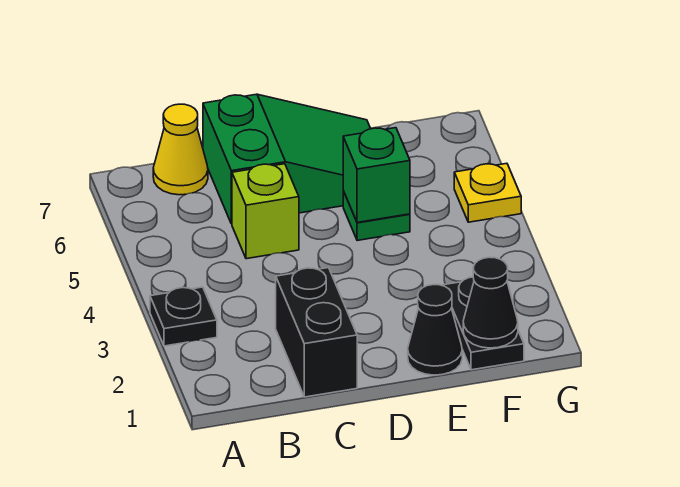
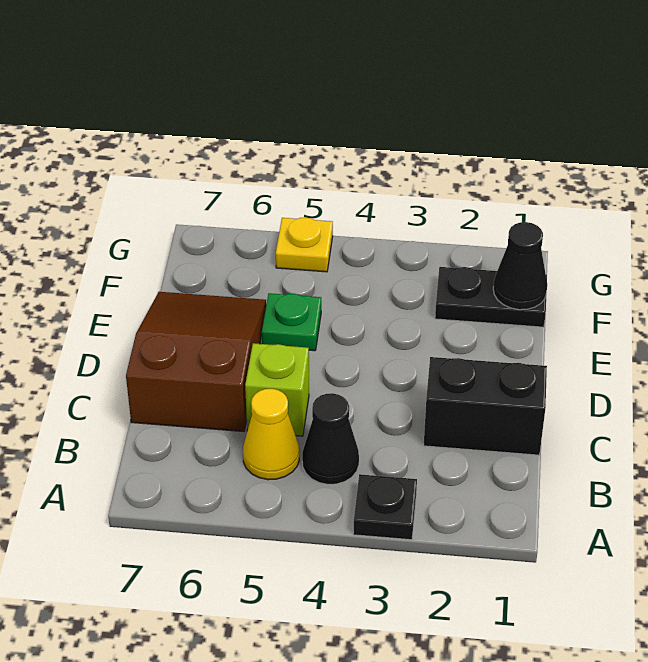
yellow 1x1 cone [153,104,208,195] -> yellow 1x1 cone moved to [243,389,299,480]
green 2x3 slope [203,94,371,224] -> brown 2x3 slope [126,292,266,432]
black 1x1 cone [408,285,462,375] -> black 1x1 cone moved to [302,393,359,484]
green 1x1 brick [343,128,410,223] -> none

